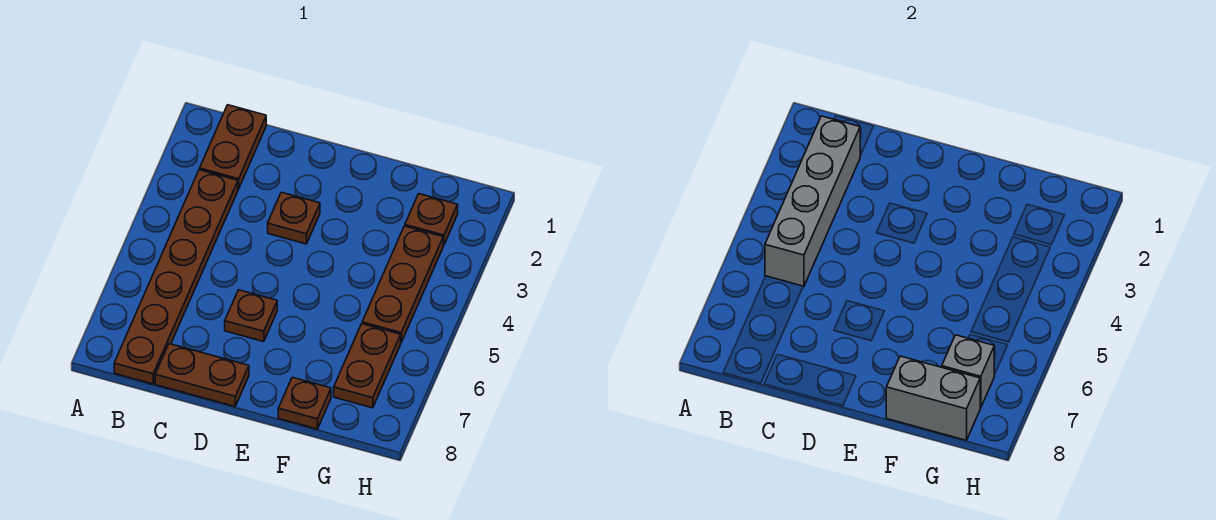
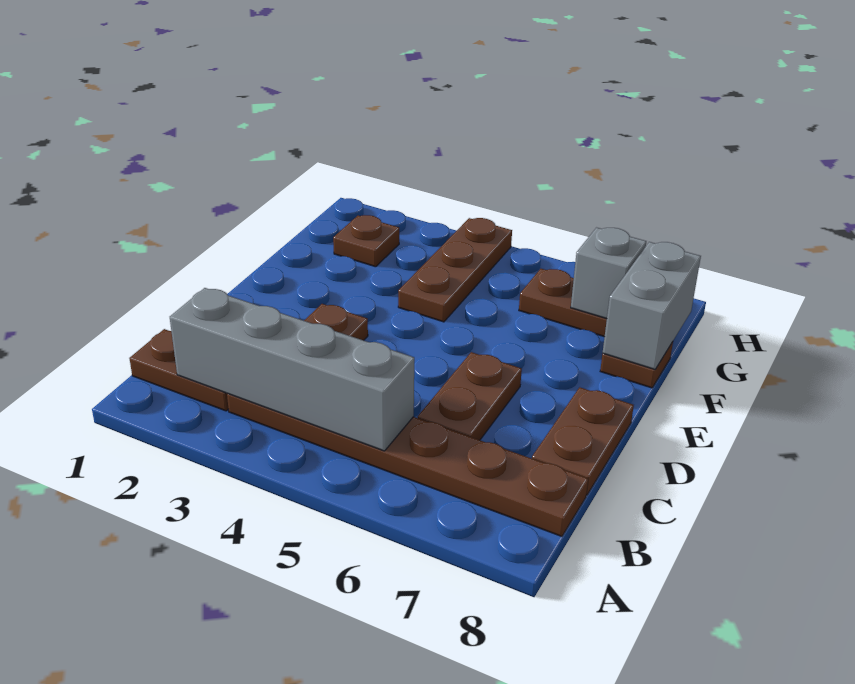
brown 1x1 plate [225,290,277,342] -> brown 1x2 plate [418,352,522,440]
brown 1x3 plate [362,226,443,342] -> brown 1x3 plate turned to [398,218,512,322]

